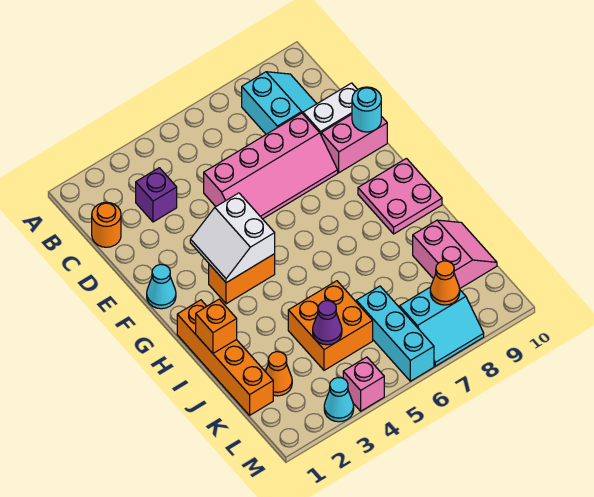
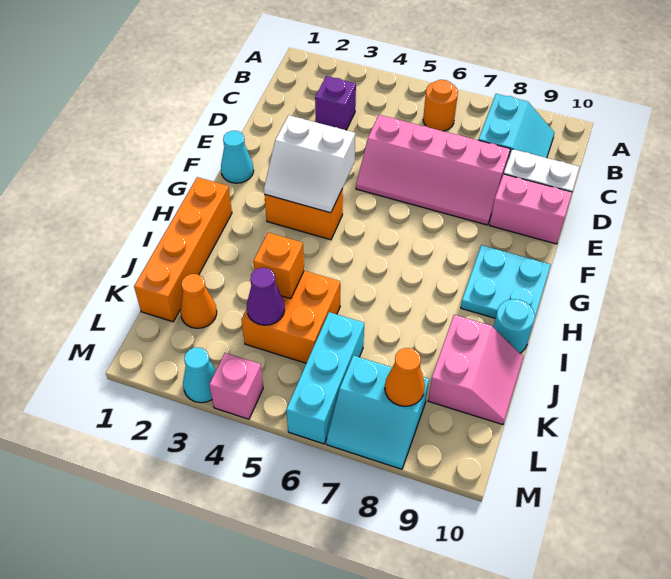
orange 1x1 round brick [92,202,121,247] -> orange 1x1 round brick moved to [423,80,458,131]
cyan 1x1 round brick [352,87,381,132] -> cyan 1x1 round brick moved to [493,299,535,353]
white 2x2 slope [190,193,275,283] -> white 2x2 slope turned to [264,115,355,213]
pink 2x2 plate [358,158,442,234] -> cyan 2x2 plate [461,245,551,319]
orange 1x1 brick [196,299,237,353] -> orange 1x1 brick moved to [253,233,304,299]

